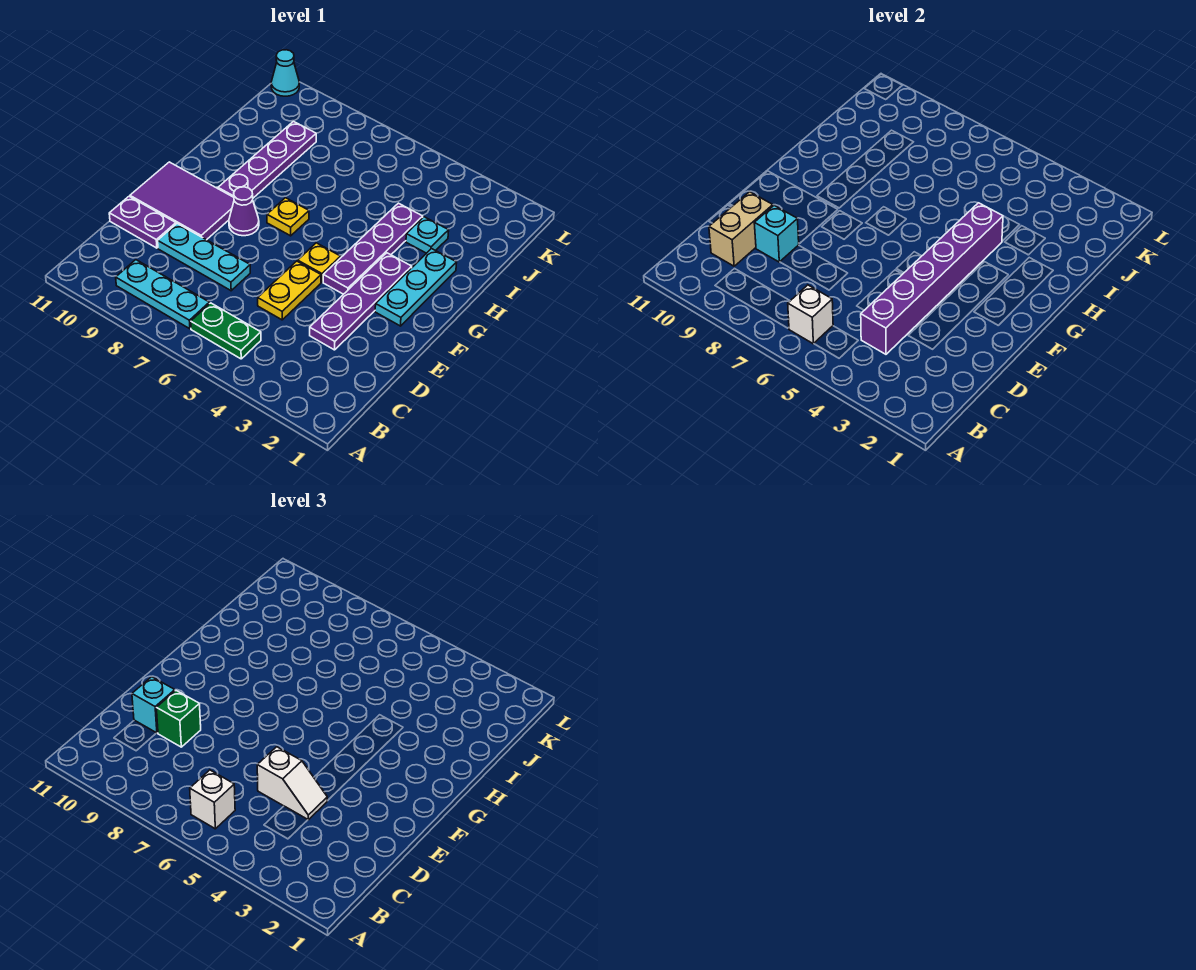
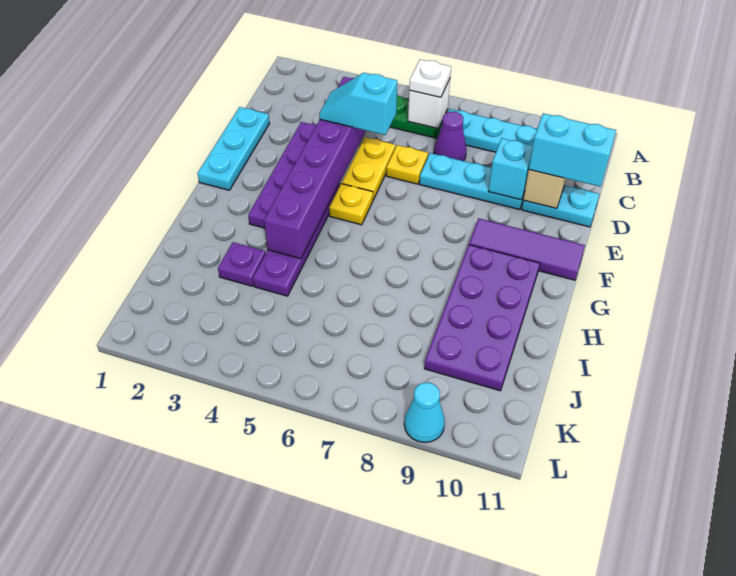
white 1x1 brick [190,770,235,829] -> white 1x1 plate [409,59,451,97]
white 1x2 slope [257,747,327,820] -> cyan 1x2 slope [319,73,397,135]
green 1x1 brick [156,691,201,747] -> none
purple 1x2 plate [109,196,176,248] -> cyan 1x2 plate [522,185,599,227]
cyan 1x1 brick [132,677,175,733] -> cyan 1x2 brick [529,113,616,187]
purple 2x3 tile [130,162,234,240] -> purple 1x3 tile [469,219,585,280]
cyan 1x3 plate [375,249,457,326] -> cyan 1x3 plate moved to [198,107,270,190]
purple 1x1 cone [229,187,259,236] -> purple 1x1 cone moved to [434,112,467,161]
yellow 1x1 plate [267,198,309,236] -> yellow 1x1 plate moved to [386,145,428,184]
purple 1x4 plate [218,122,316,198] -> purple 2x4 plate [424,245,540,391]
cyan 1x1 plate [406,217,449,253] -> purple 1x1 plate [218,242,266,286]
cyan 1x1 cone [271,50,299,96] -> cyan 1x1 cone moved to [404,382,445,443]

